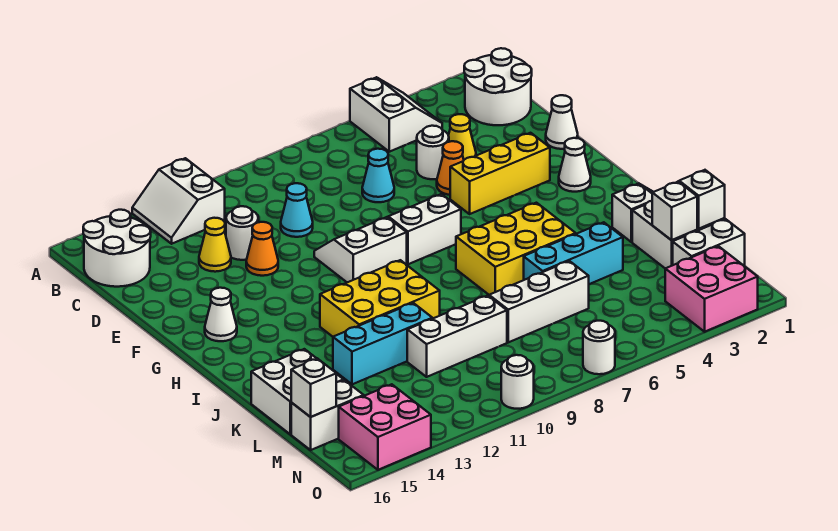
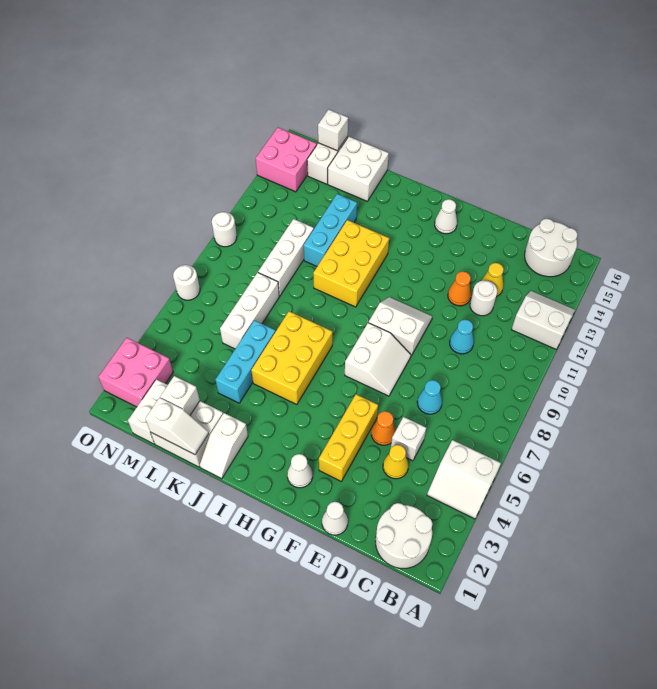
white 1x1 round brick [417,126,449,179] -> white 1x1 brick [391,417,426,461]
white 2x2 slope [314,217,407,282] -> white 2x2 slope turned to [369,297,432,356]

